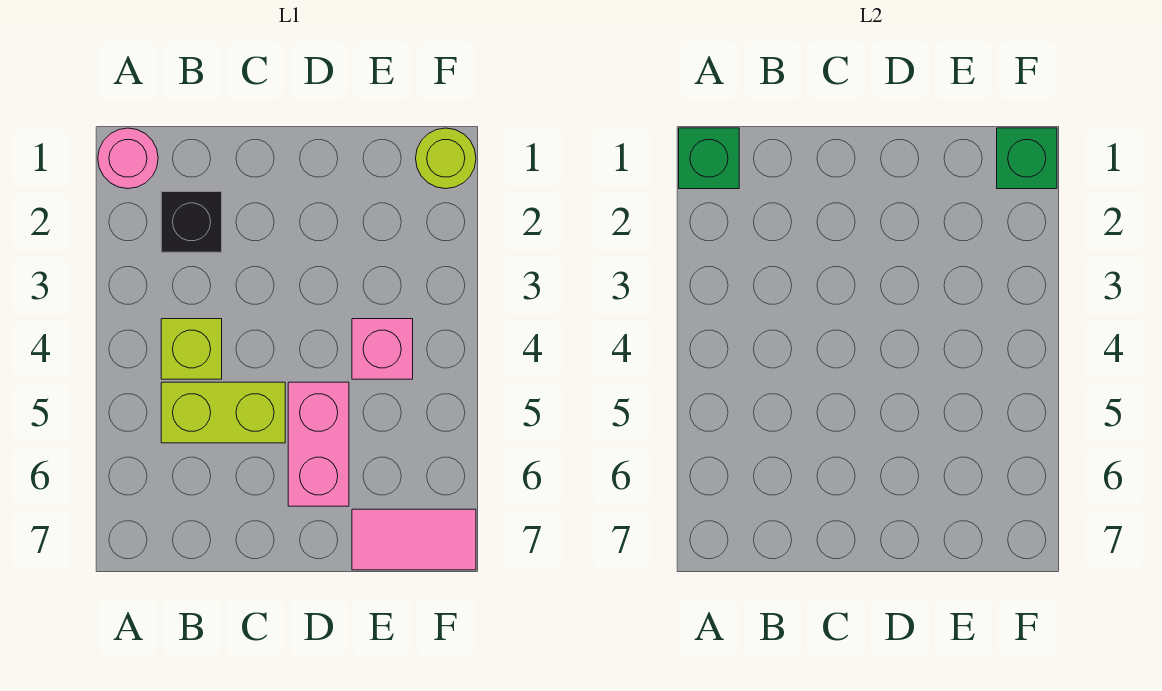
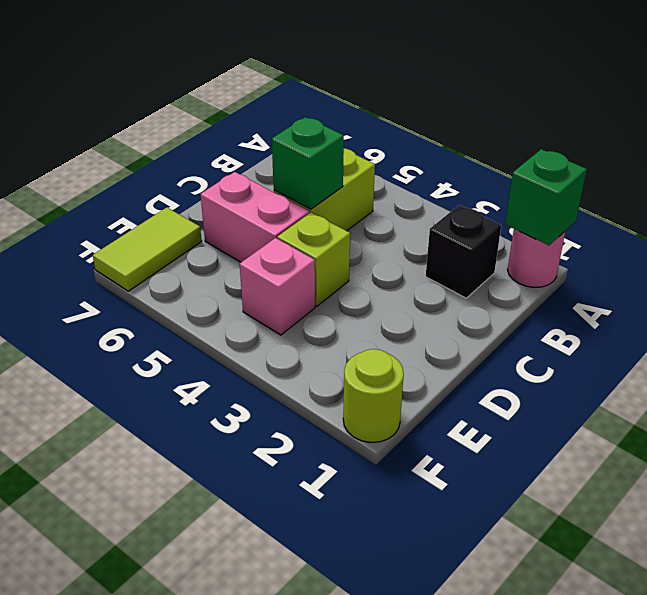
lime 1x1 brick [161,319,222,379] -> lime 1x1 brick moved to [277,212,350,306]
pink 1x2 tile [352,509,476,570] -> lime 1x2 tile [93,208,202,291]
green 1x1 brick [997,128,1057,189] -> green 1x1 brick moved to [272,117,344,209]

